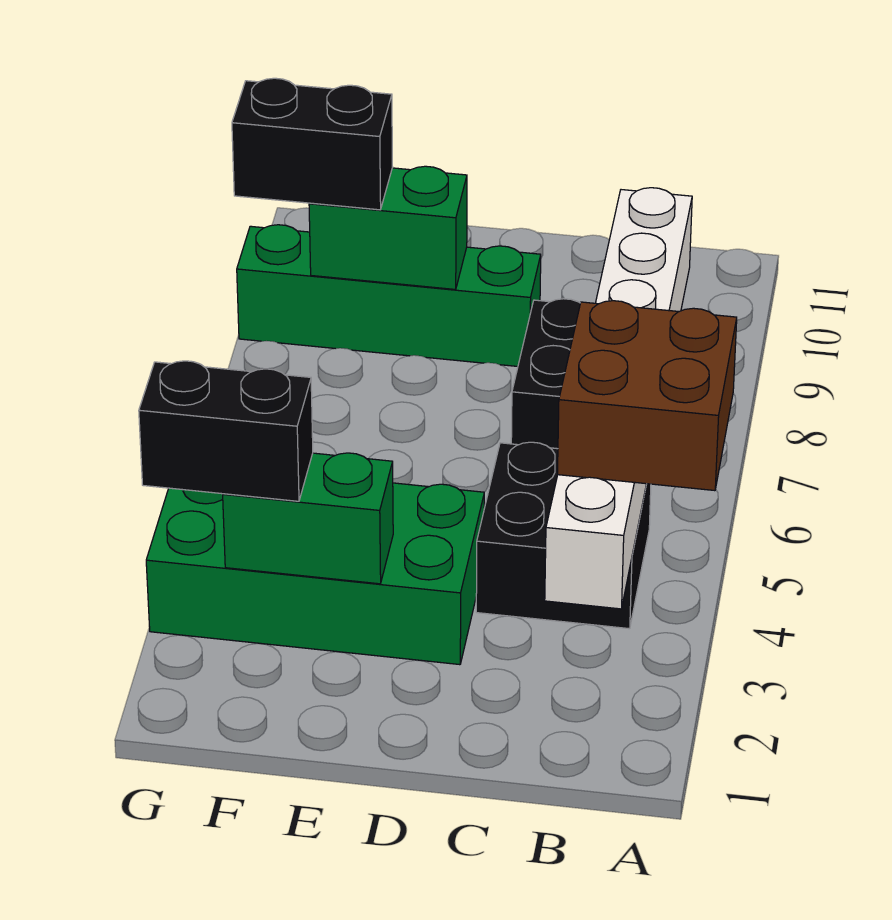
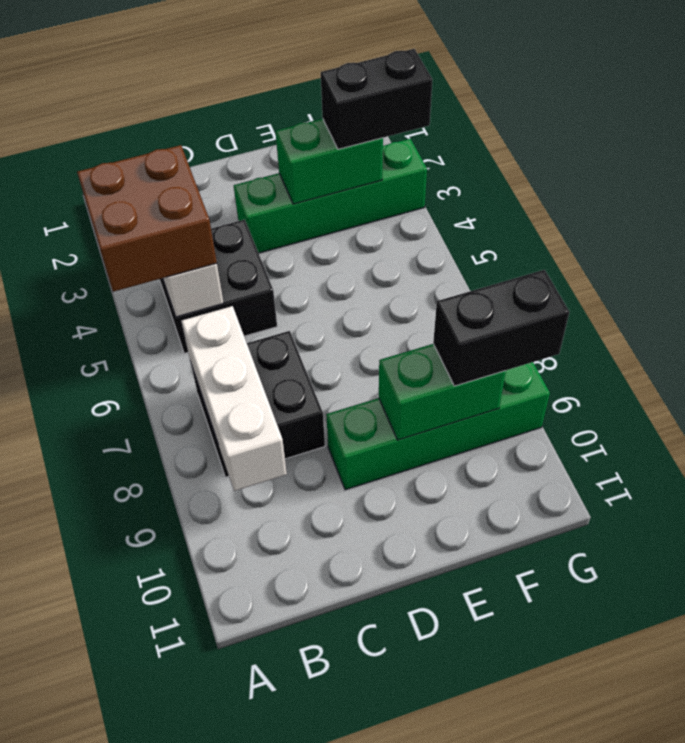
green 2x4 brick [146,483,484,665] -> green 1x4 brick [234,139,427,253]

